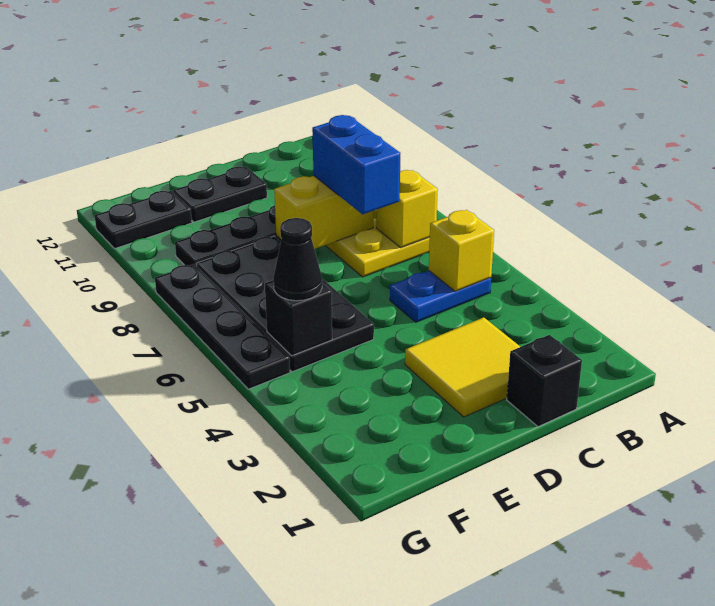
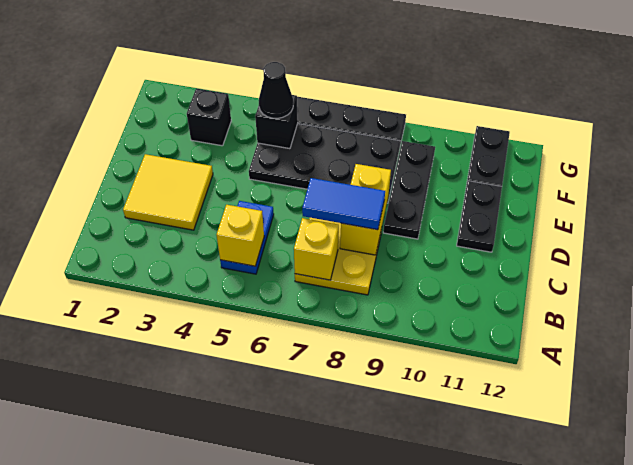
black 1x1 brick [507,335,582,427] -> black 1x1 brick moved to [187,89,231,146]
blue 1x2 brick [312,115,400,214] -> blue 1x2 tile [302,178,385,230]

